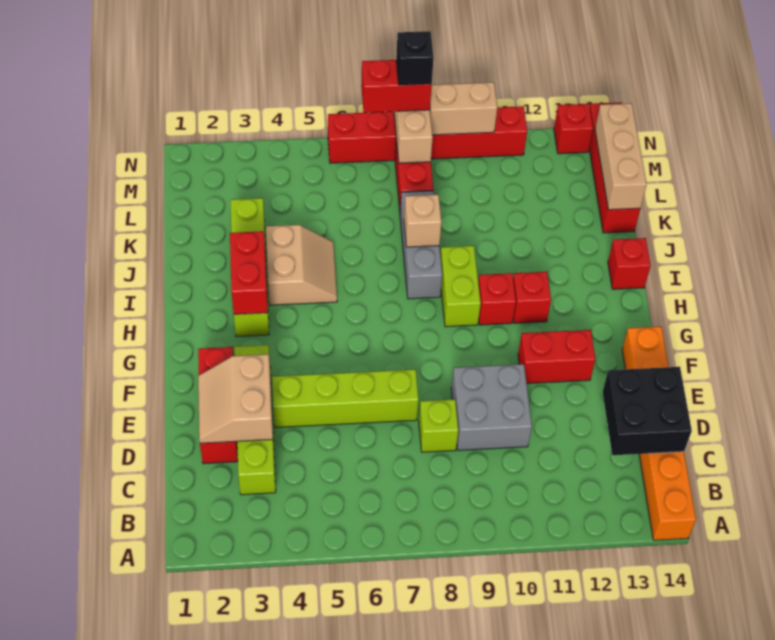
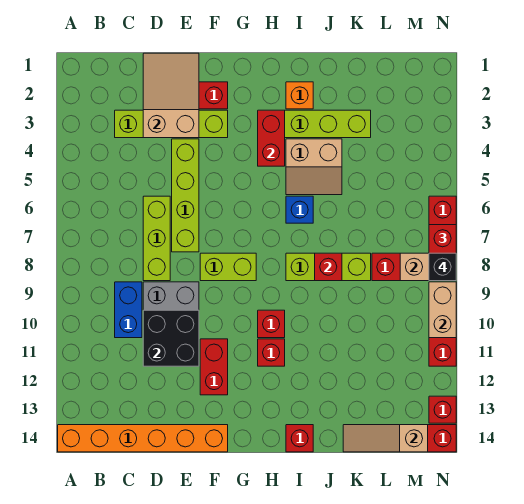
none -> blue 1x2 brick [115,282,142,338]
black 2x2 brick [603,367,692,455] -> black 2x2 brick moved to [143,310,199,366]
tan 2x2 slope [198,354,273,443] -> tan 2x3 slope [143,53,199,138]
lime 1x1 brick [419,399,458,452] -> lime 1x3 brick [143,196,170,281]
red 1x2 brick [230,231,268,314] -> red 1x2 brick turned to [258,110,285,166]
lime 1x2 brick [440,246,481,327] -> lime 1x2 brick moved to [200,253,256,281]
none -> orange 1x1 brick [286,82,313,109]
none -> blue 1x1 brick [286,196,313,223]
grey 1x3 brick [400,191,442,299] -> lime 1x3 brick [286,253,371,281]
tan 1x1 brick [404,195,442,247] -> red 1x1 brick [315,253,342,281]
tan 1x3 brick [595,103,647,210] -> tan 1x3 slope [343,425,428,452]

